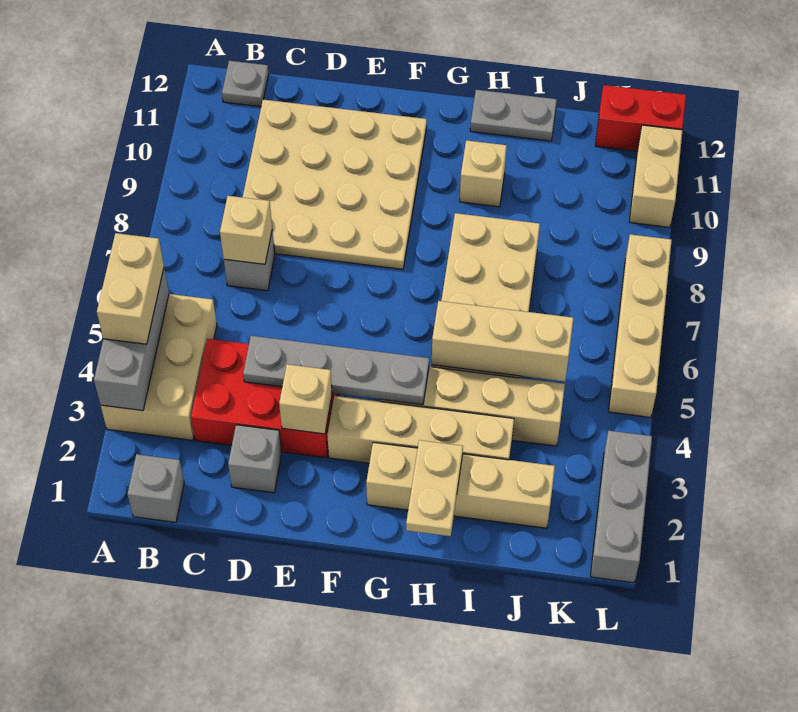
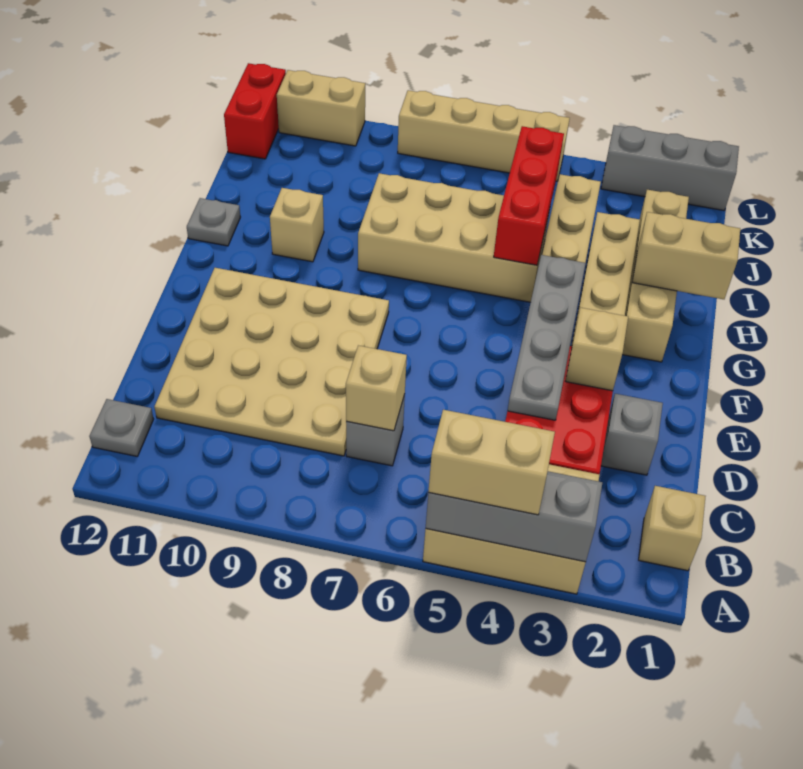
grey 1x1 brick [128,454,184,522] -> tan 1x1 brick [639,486,706,571]
tan 1x2 plate [406,440,463,536] -> tan 1x2 brick [632,212,740,299]
tan 1x3 brick [432,301,573,381] -> red 1x3 brick [494,126,564,265]
grey 1x2 plate [470,90,557,141] -> grey 1x1 plate [187,198,240,246]

